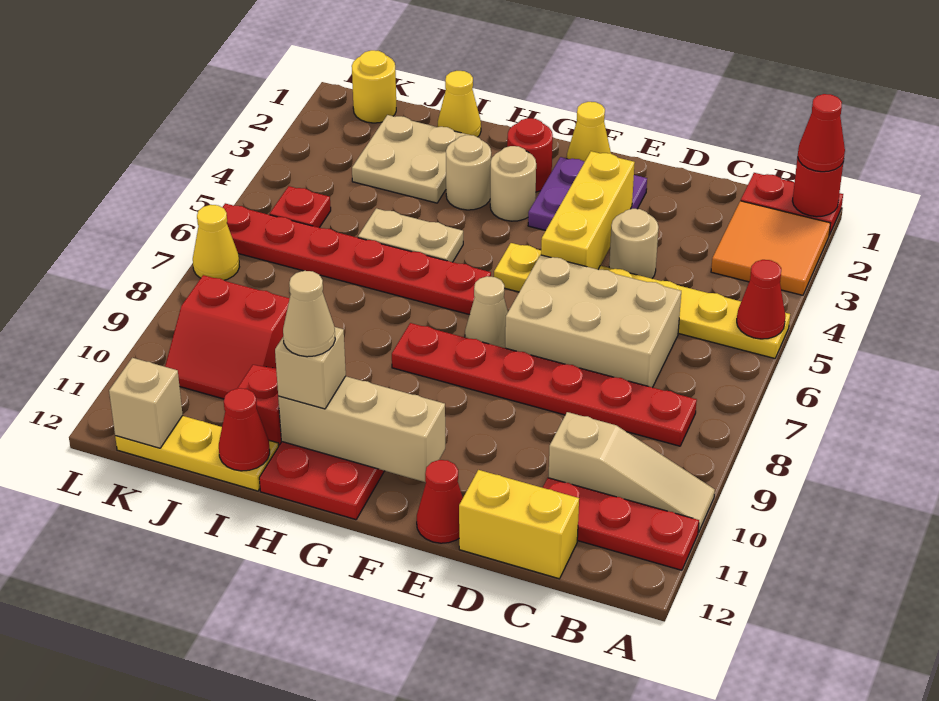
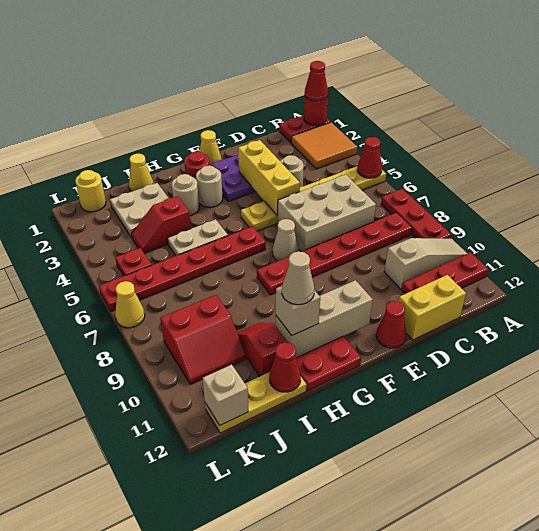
none -> red 1x3 plate [381,189,451,239]
none -> red 1x2 slope [131,196,191,253]

